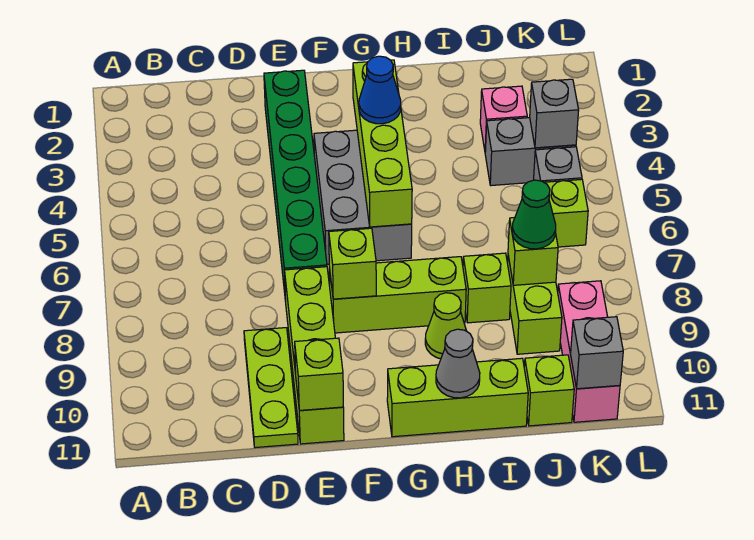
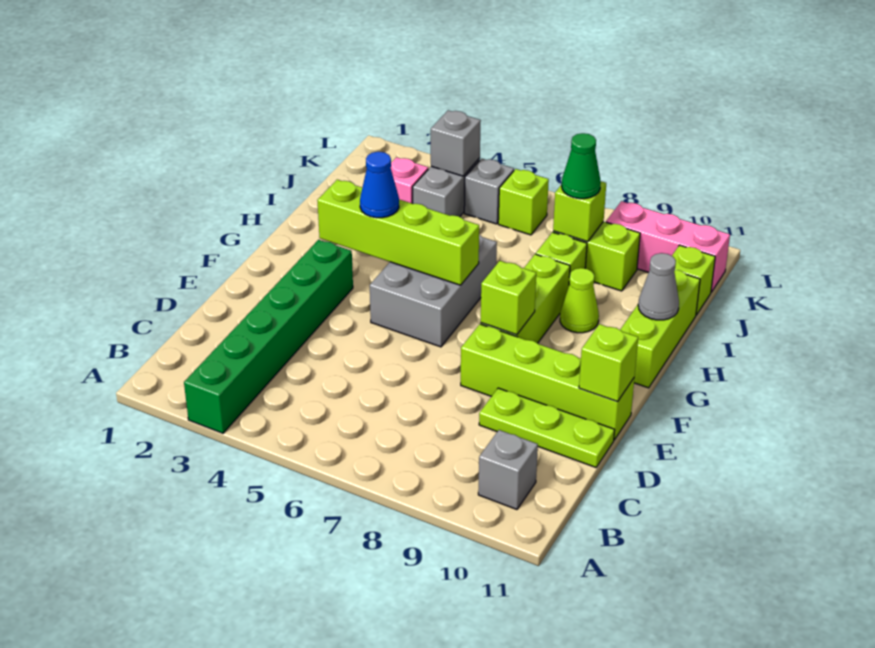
green 1x6 brick [264,70,327,302] -> green 1x6 brick turned to [184,240,353,433]
grey 2x3 brick [314,130,412,264] -> grey 2x3 brick turned to [370,235,497,347]
grey 1x1 brick [571,317,623,389] -> grey 1x1 brick moved to [478,430,538,509]

